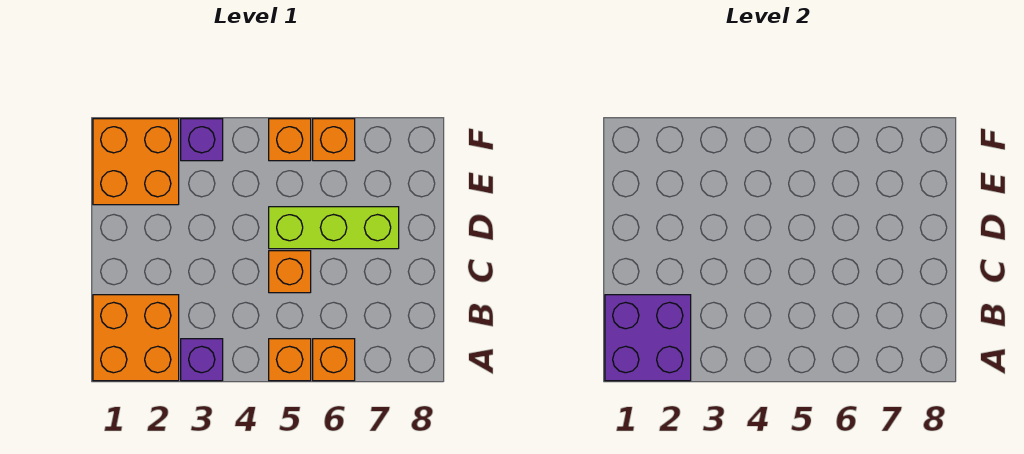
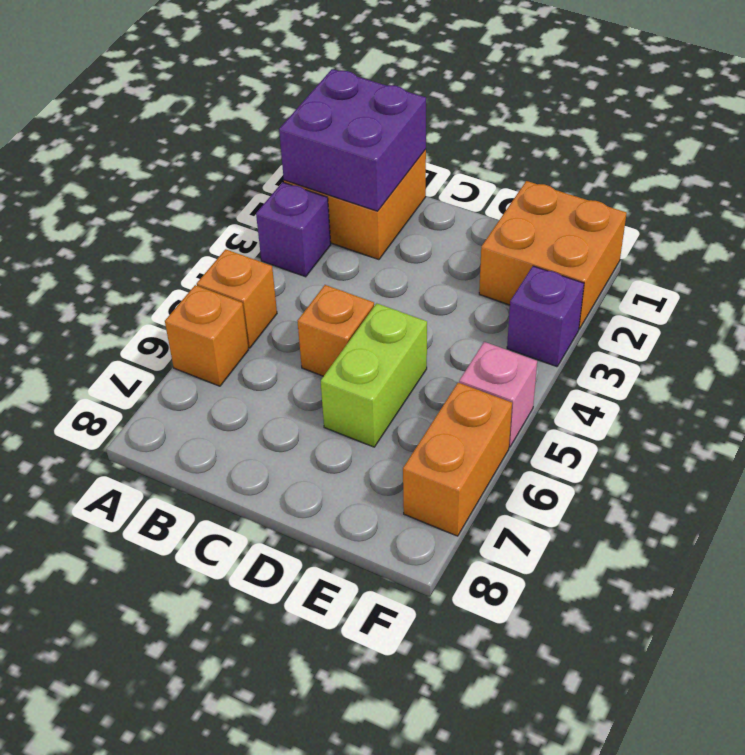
lime 1x3 brick [269,207,399,249] -> lime 1x2 brick [321,303,427,447]
orange 1x1 brick [269,119,311,161] -> pink 1x1 brick [459,342,537,447]
orange 1x1 brick [313,119,355,161] -> orange 1x2 brick [403,383,512,536]

